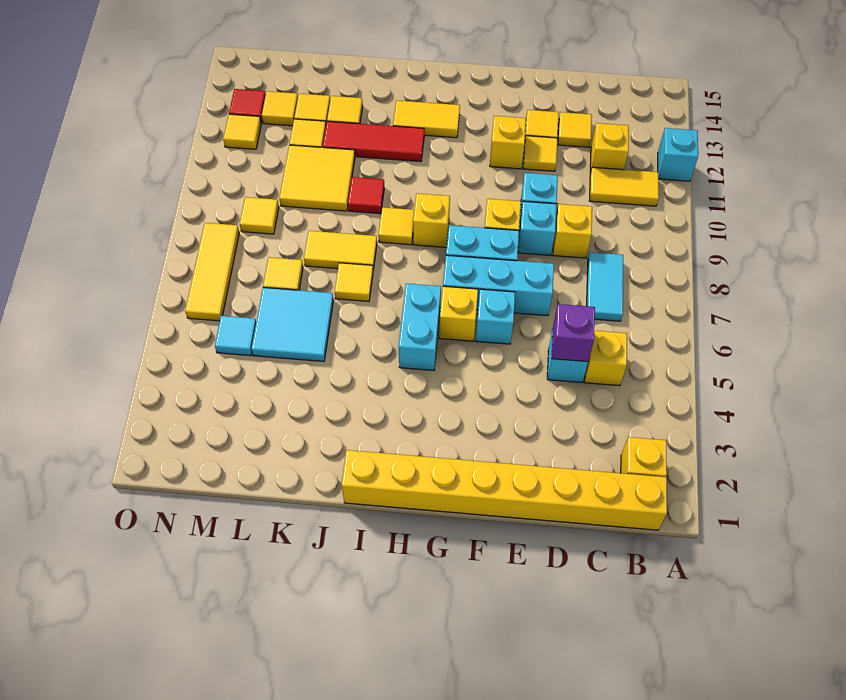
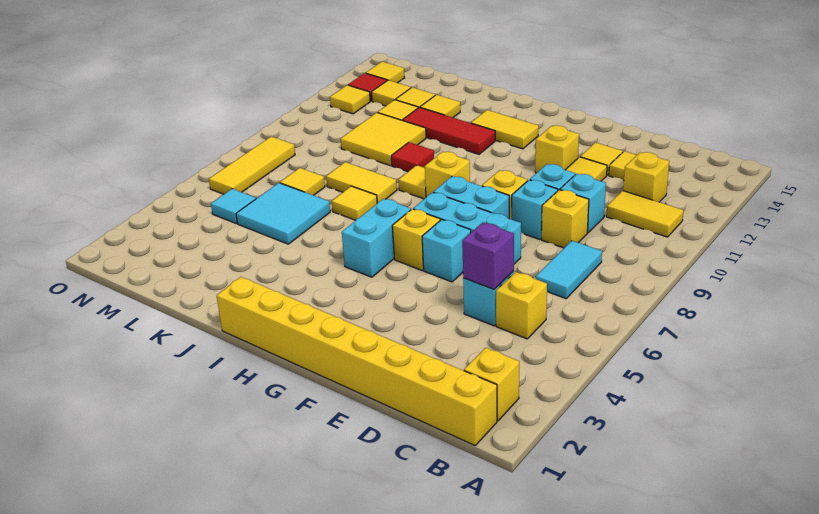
cyan 1x1 brick [658,128,698,181] -> cyan 1x1 brick moved to [560,174,606,233]
yellow 1x1 tile [240,197,279,234] -> yellow 1x1 tile moved to [366,62,405,83]

